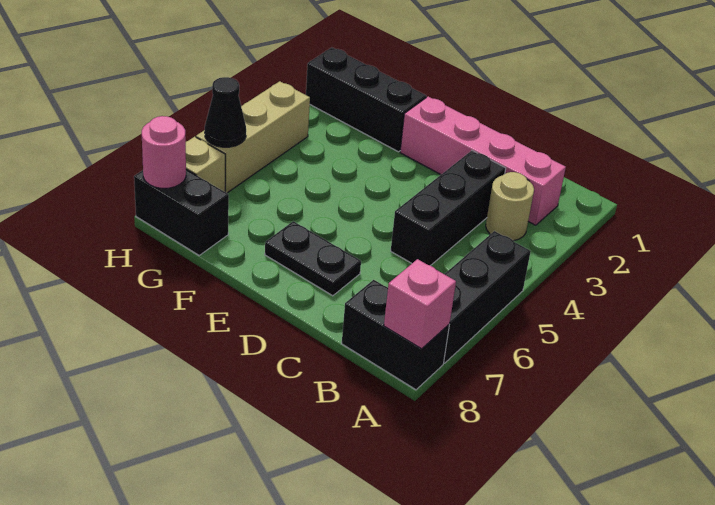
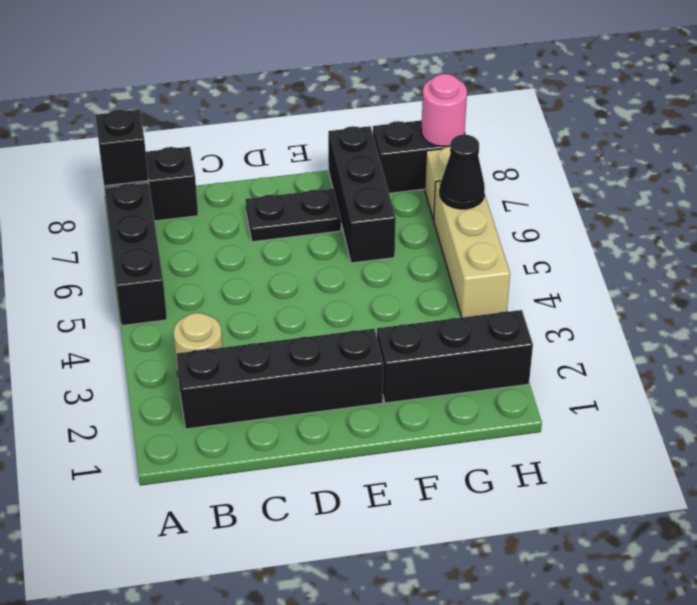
pink 1x1 brick [384,259,456,349] -> black 1x1 brick [95,110,148,186]
pink 1x4 brick [400,97,566,225] -> black 1x4 brick [176,329,383,429]
black 1x3 brick [391,151,506,266] -> black 1x3 brick moved to [328,126,396,263]

